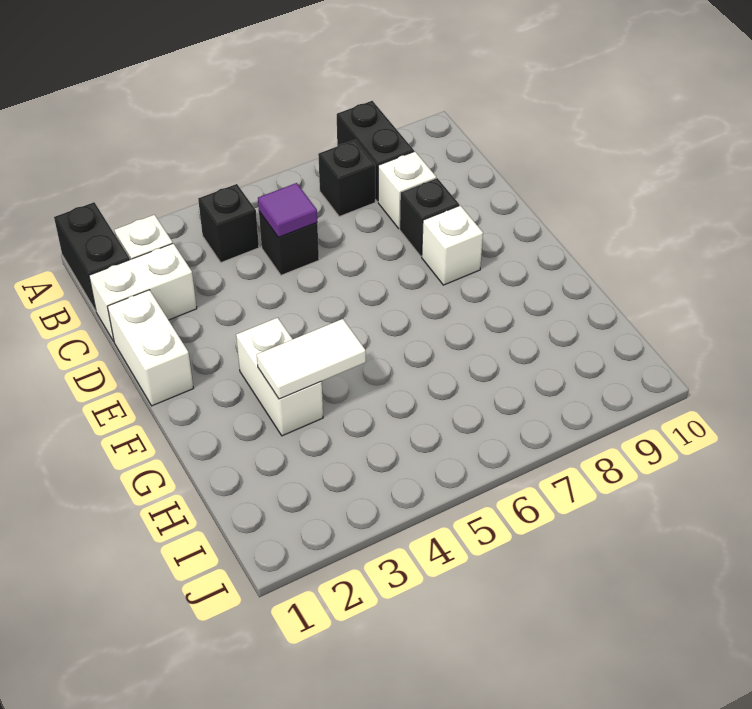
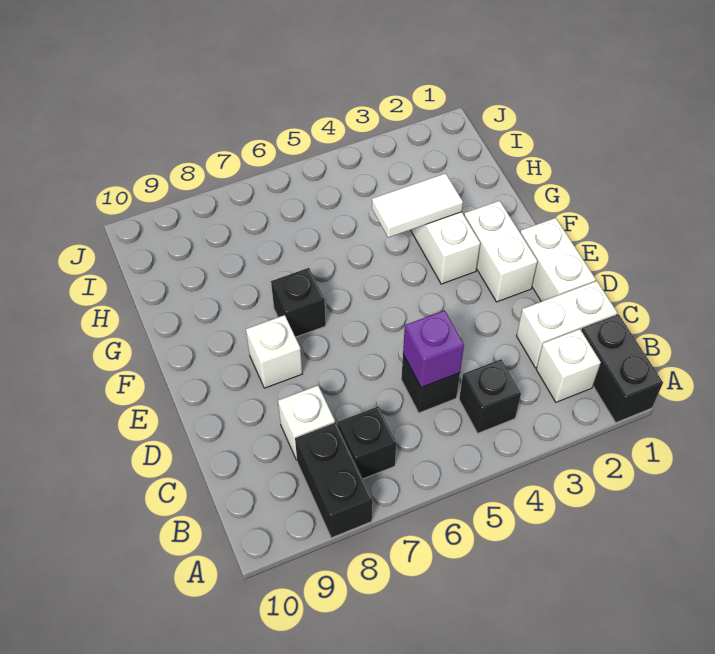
purple 1x1 tile [258,183,317,237] -> purple 1x1 brick [403,310,464,387]
black 1x1 brick [400,178,459,256] -> black 1x1 brick moved to [271,268,326,337]
none -> white 1x2 brick [464,201,538,302]

